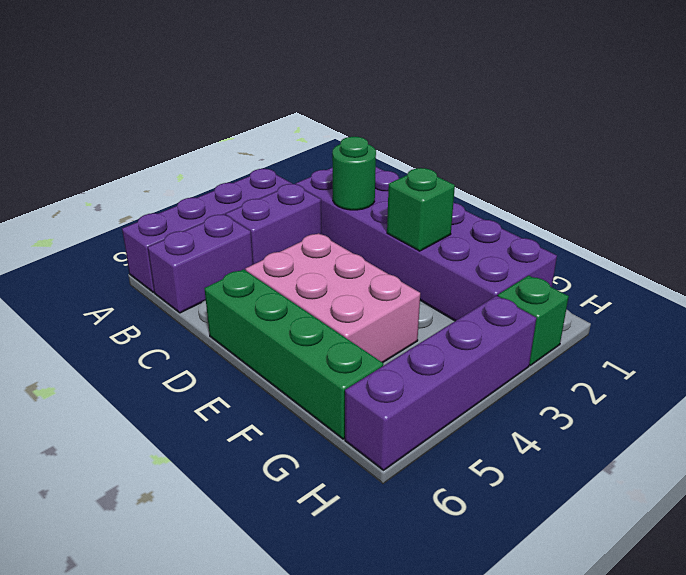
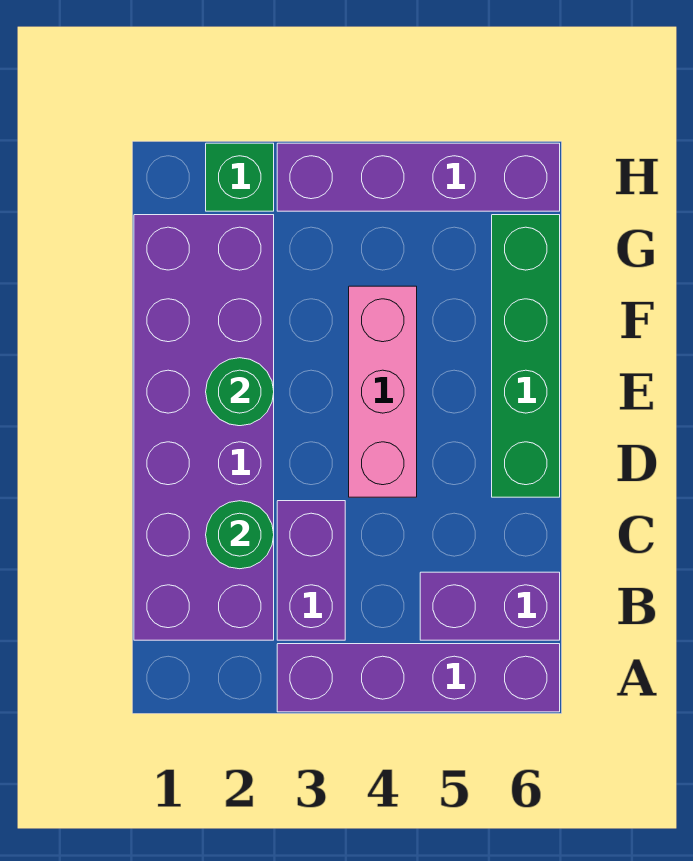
purple 1x2 brick [226,184,321,264] -> purple 1x2 brick turned to [277,501,345,640]
pink 2x3 brick [245,233,420,363] -> pink 1x3 brick [349,286,417,497]
green 1x1 brick [387,168,455,251] -> green 1x1 round brick [206,358,274,426]

